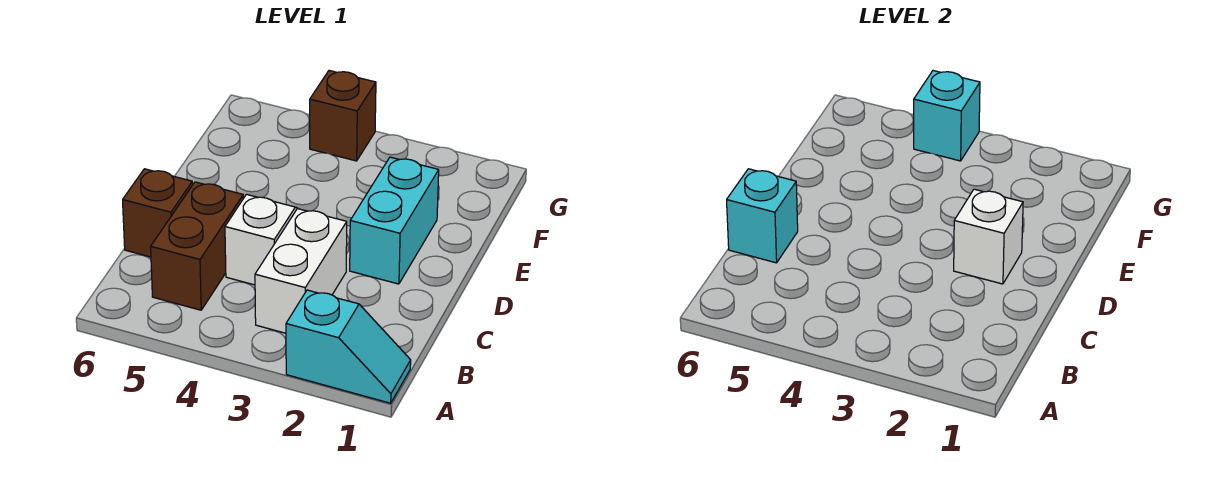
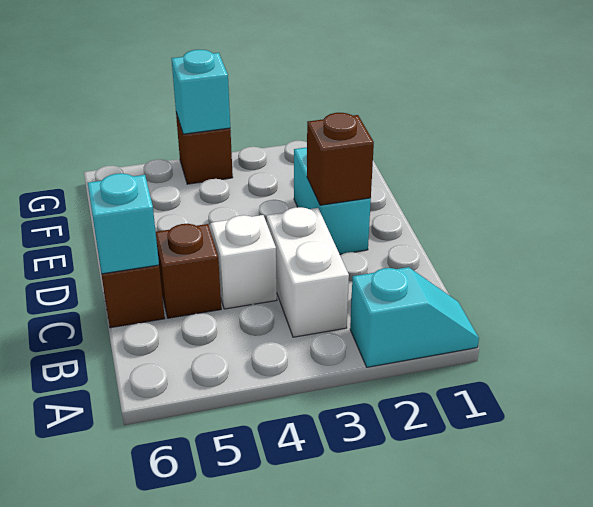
brown 1x2 brick [151,182,243,310] -> brown 1x1 brick [156,224,221,318]
white 1x1 brick [954,189,1023,284] -> brown 1x1 brick [307,113,374,205]

